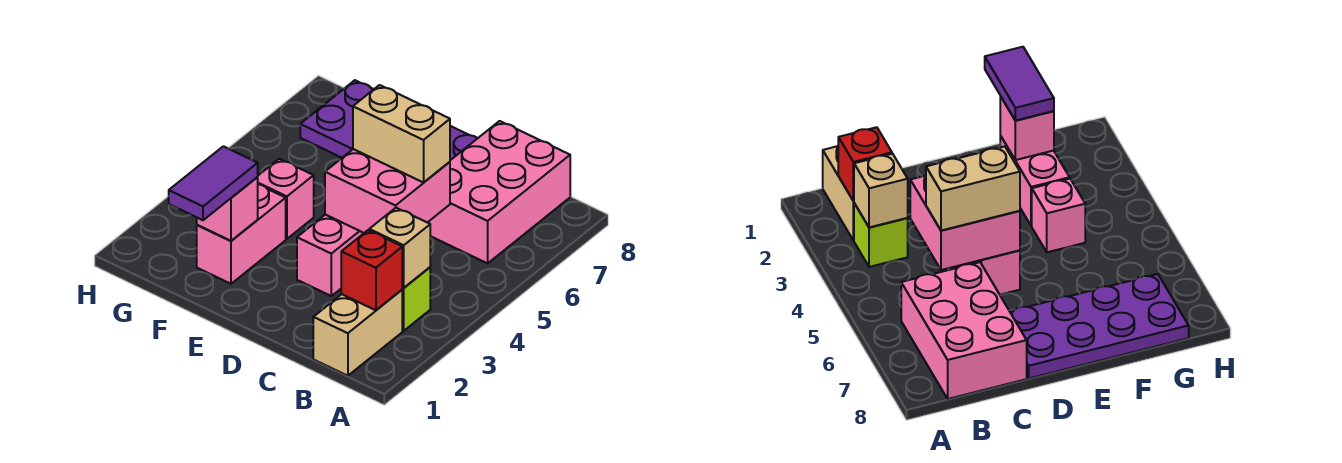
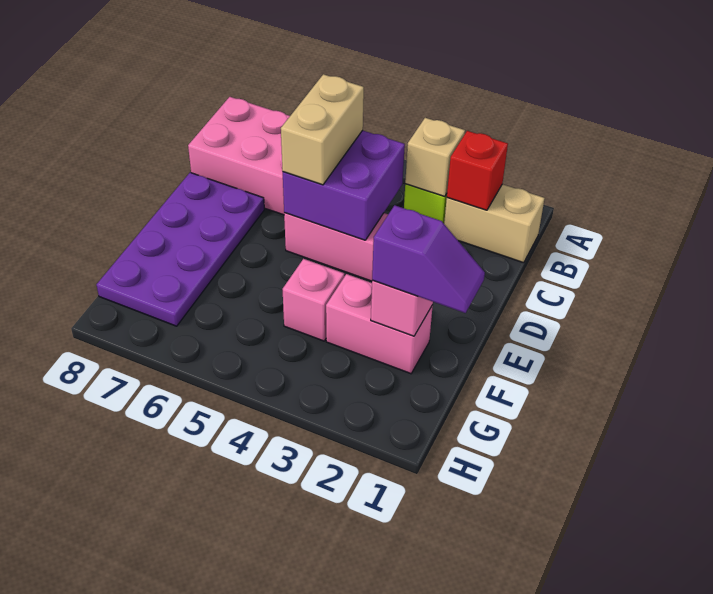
pink 2x2 brick [325,149,450,233] -> purple 2x2 brick [283,130,405,240]
purple 1x2 tile [169,146,258,220] -> purple 1x2 slope [372,205,485,313]

